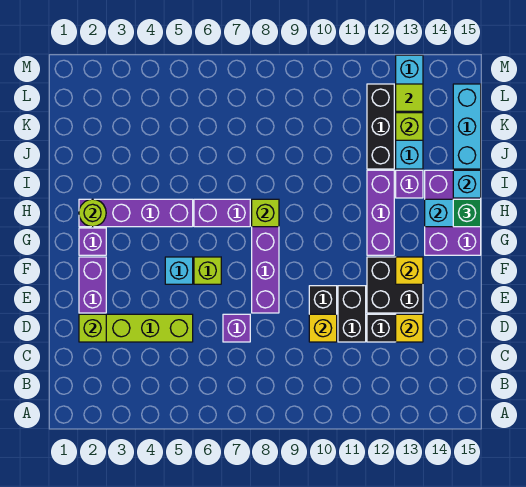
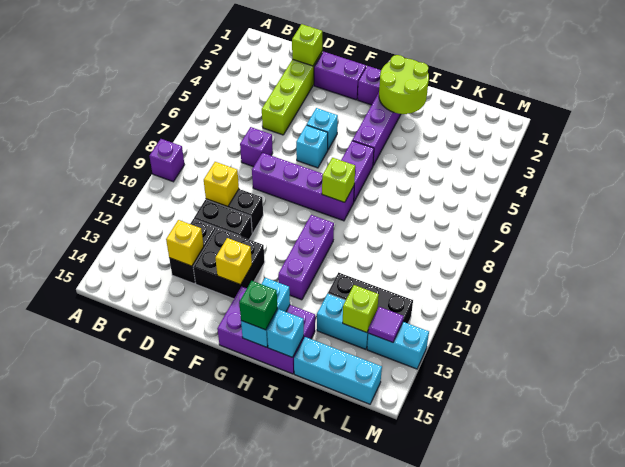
lime 1x1 brick [194,257,221,284] -> cyan 1x1 brick [296,125,328,168]
purple 1x3 brick [367,170,394,255] -> purple 1x3 brick turned to [278,215,334,300]
lime 1x1 round brick [79,199,106,227] -> lime 2x2 round brick [379,55,429,114]
purple 1x1 brick [396,170,423,198] -> purple 1x1 brick moved to [150,139,184,182]
lime 1x1 tile [396,84,423,111] -> purple 1x1 tile [368,307,404,342]

